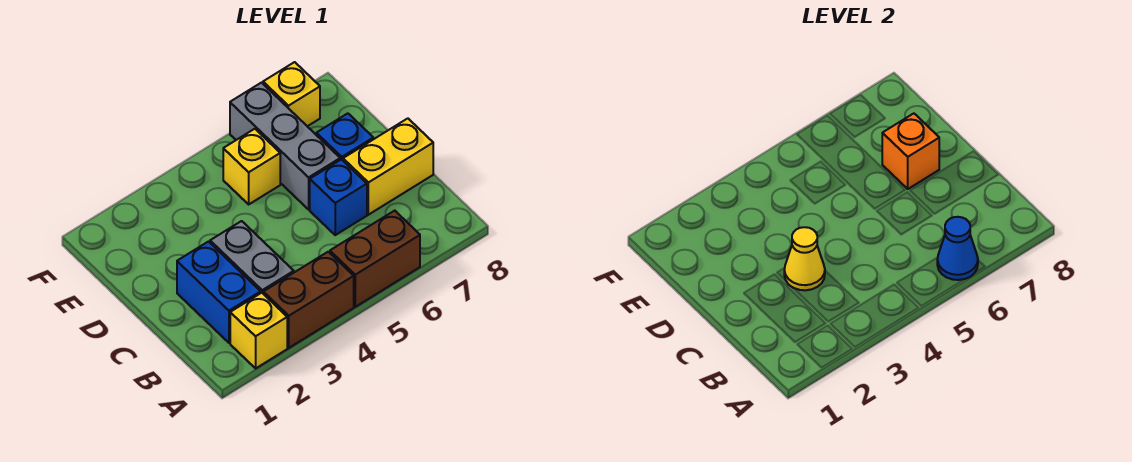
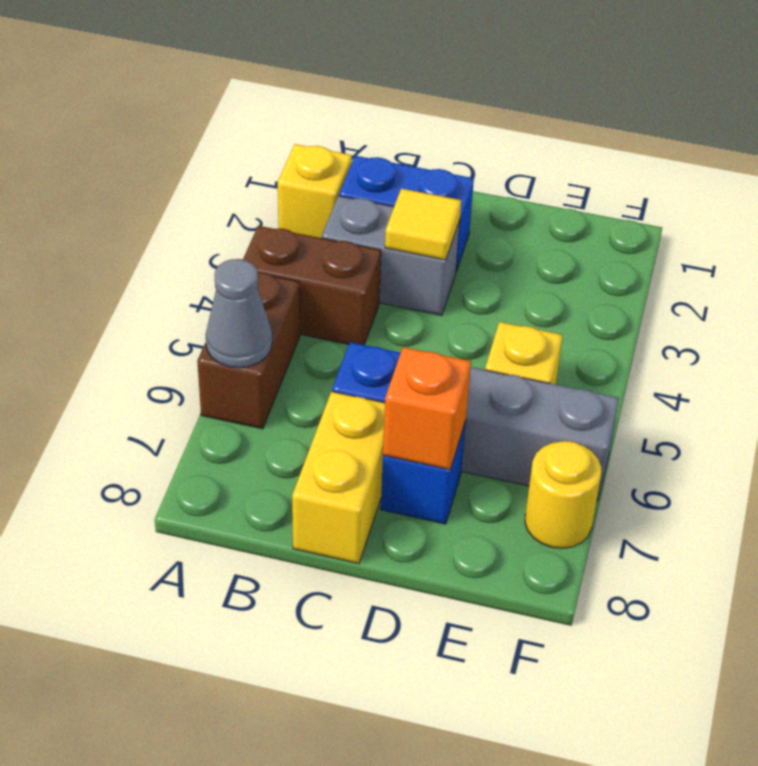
brown 1x2 brick [263,252,354,348] -> brown 1x2 brick turned to [243,226,381,345]
blue 1x1 cone [937,217,978,280] -> grey 1x1 cone [206,259,272,368]
yellow 1x1 cone [784,227,825,290] -> yellow 1x1 tile [385,189,461,260]
yellow 1x1 brick [263,62,320,126] -> yellow 1x1 round brick [525,441,601,548]

